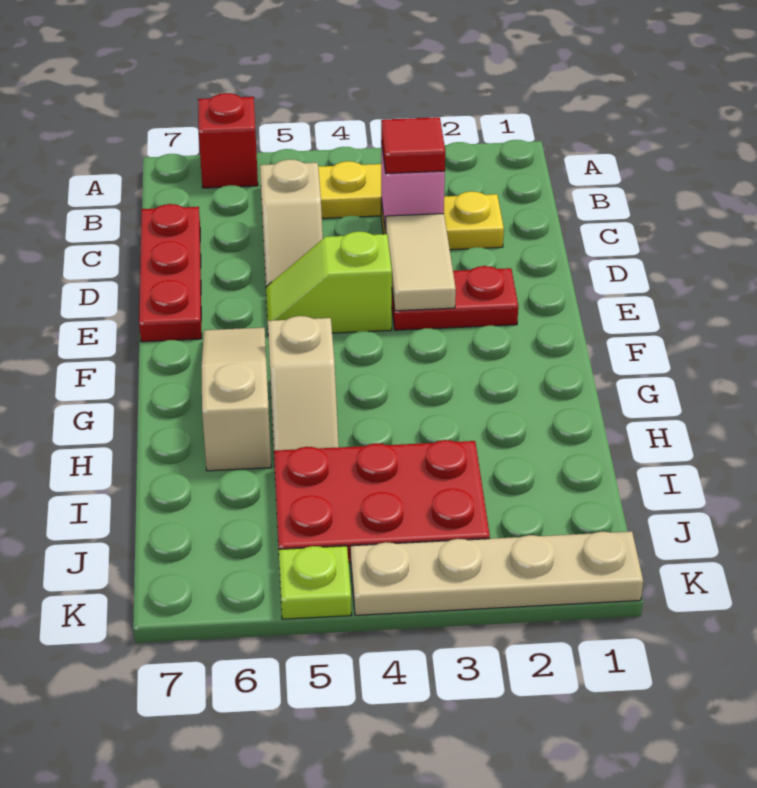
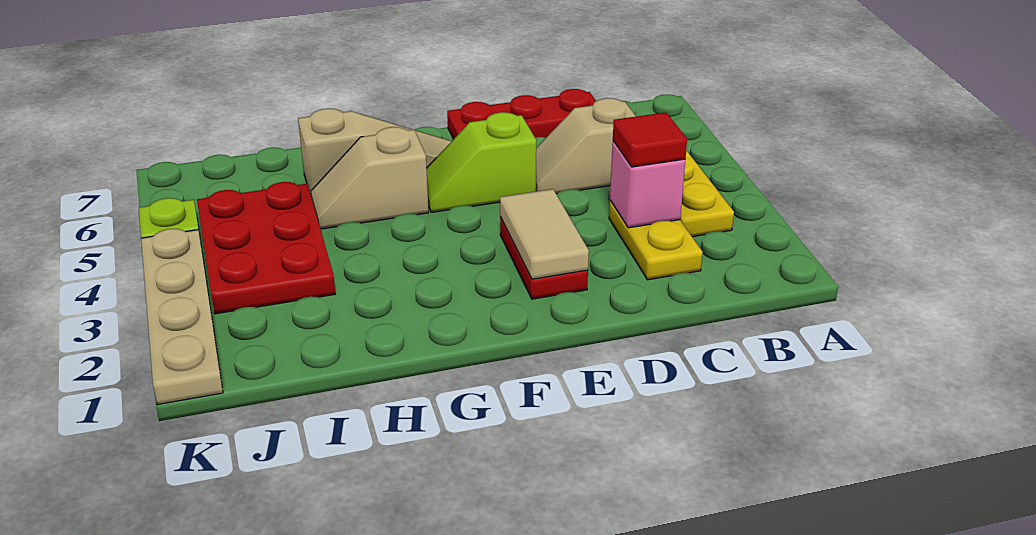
red 1x1 brick [198,93,258,188] -> none
tan 1x2 tile [386,214,456,311] -> tan 1x2 tile turned to [500,189,589,279]
lime 1x2 slope [266,231,392,333] -> lime 1x2 slope turned to [426,112,536,212]

